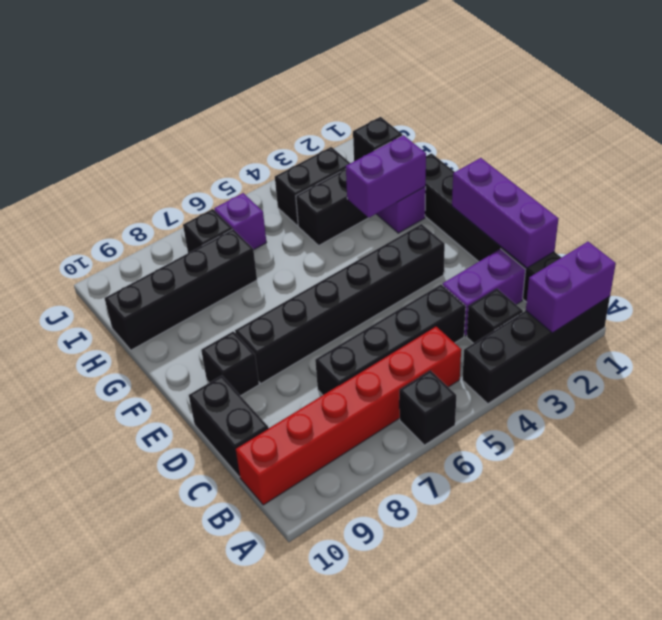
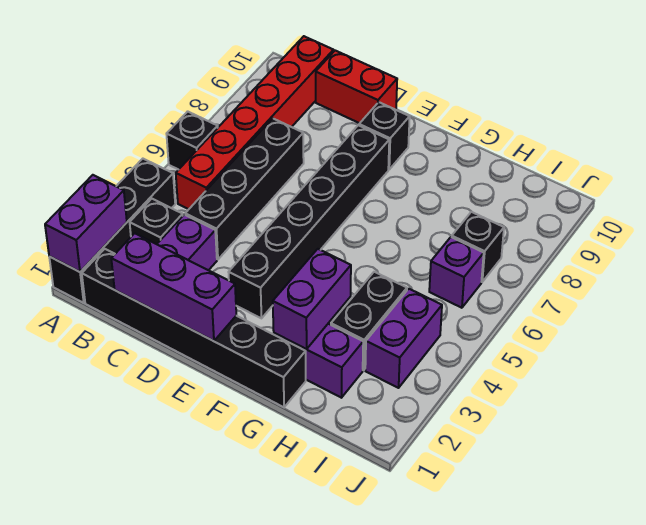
black 1x2 brick [189,376,269,477] -> red 1x2 brick [316,51,397,123]
black 1x1 brick [353,117,402,161] -> none
black 1x4 brick [105,229,257,350] -> none
black 1x2 brick [275,147,350,226] -> purple 1x2 brick [365,289,442,388]

